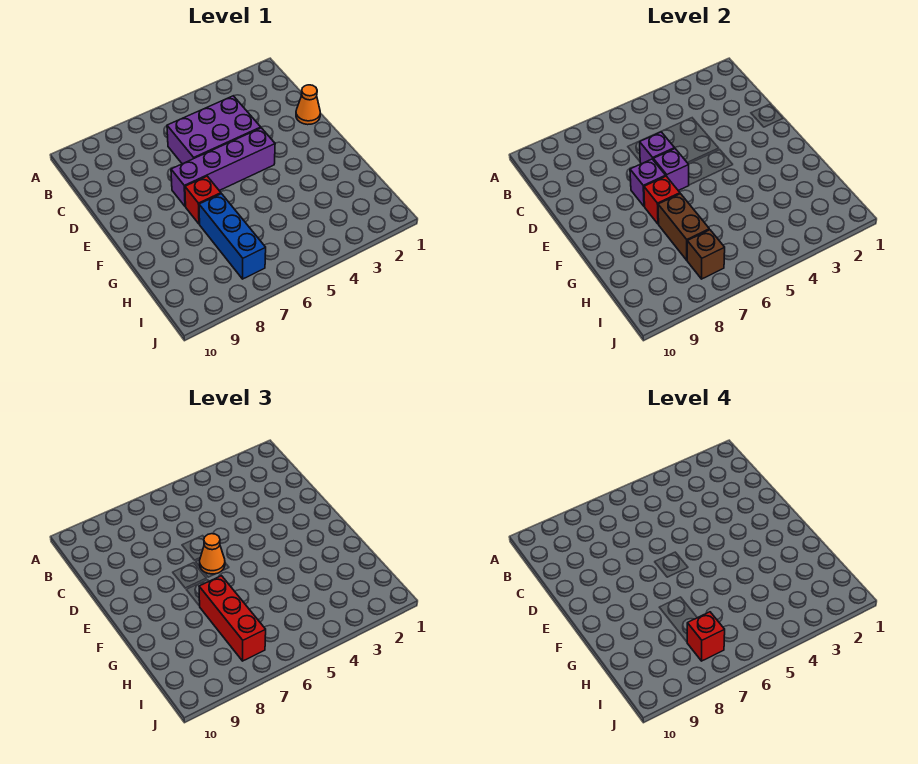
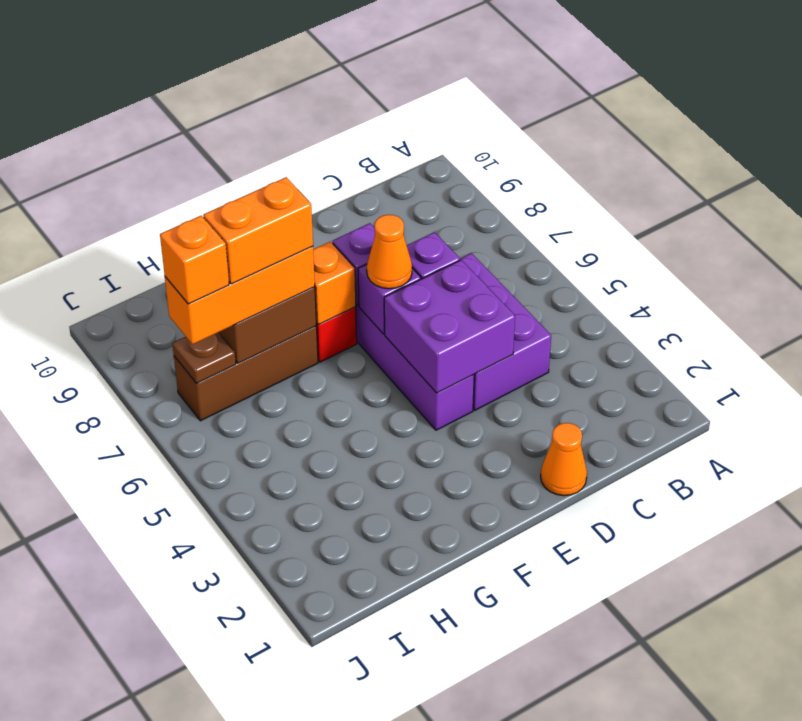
none -> purple 2x2 brick [384,260,515,393]
red 1x1 brick [644,176,680,224] -> orange 1x1 brick [313,242,356,325]
blue 1x3 brick [199,194,266,279] -> brown 1x3 brick [174,326,318,421]
red 1x3 brick [199,576,266,661] -> orange 1x3 brick [165,246,315,344]
none -> orange 1x2 brick [203,177,313,284]
brown 1x1 brick [687,230,725,279] -> brown 1x1 plate [172,333,236,383]
red 1x1 brick [687,612,725,661] -> orange 1x1 brick [160,216,229,304]

